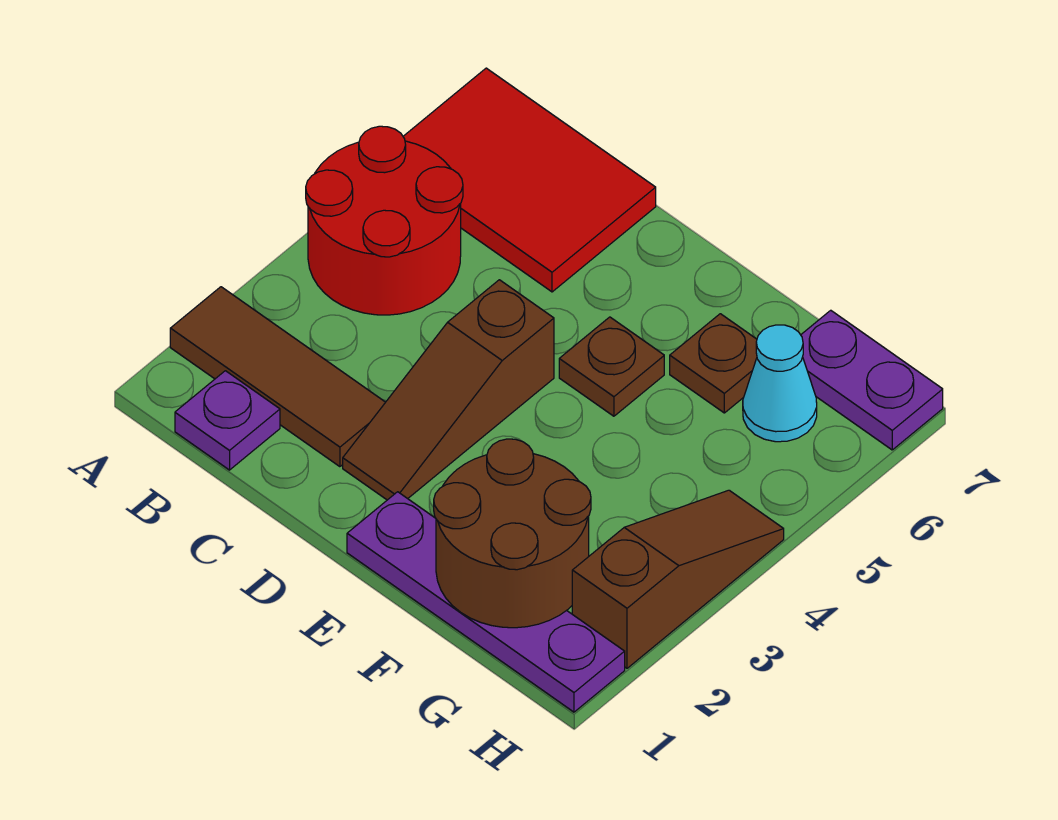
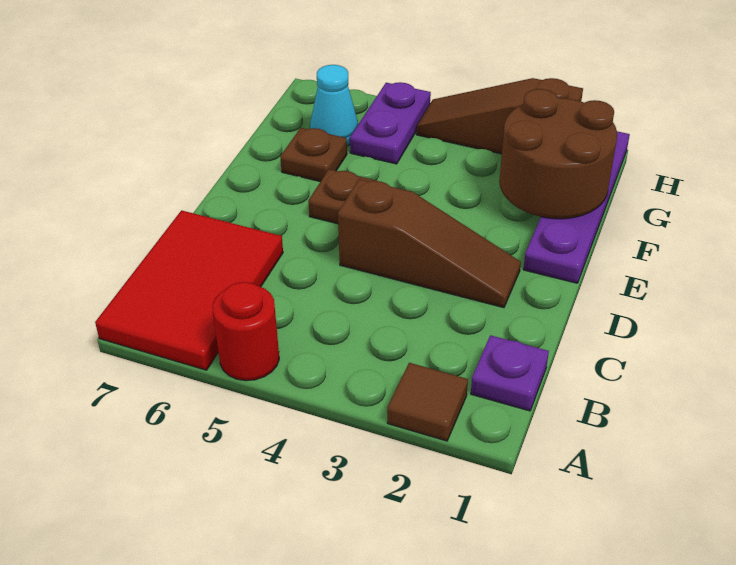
brown 1x3 tile [170,287,385,467] -> brown 1x1 tile [387,363,468,441]
red 2x2 round brick [306,126,463,315] -> red 1x1 round brick [213,282,279,381]
purple 1x2 plate [801,310,943,450] -> purple 1x2 plate moved to [350,82,431,164]

